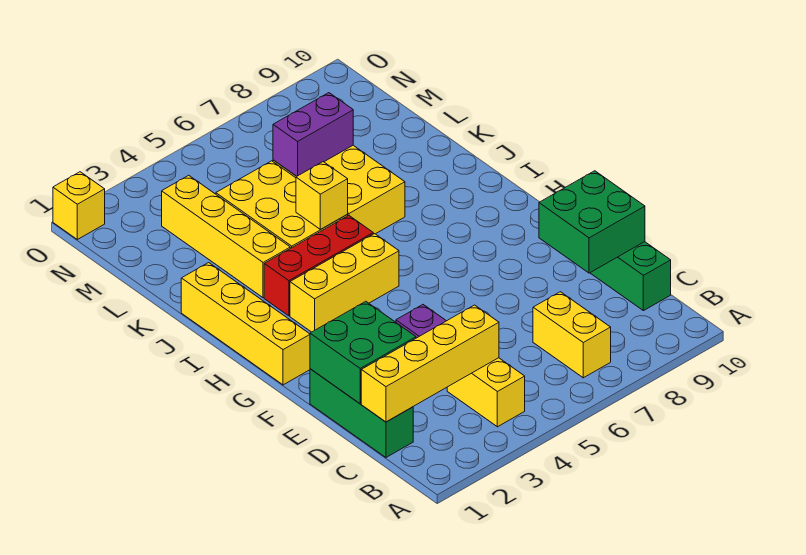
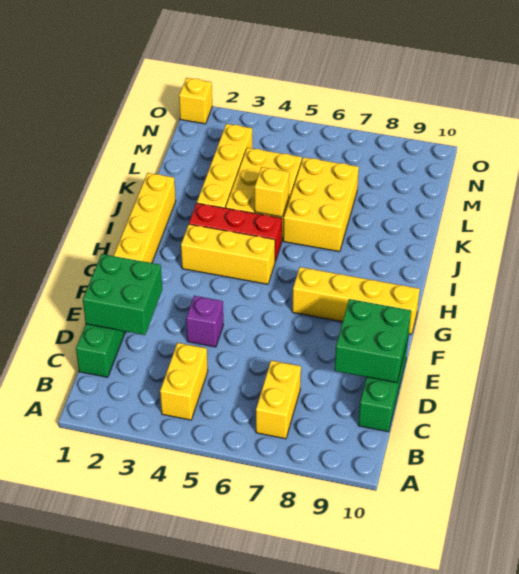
yellow 1x4 brick [361,305,499,422] -> yellow 1x4 brick moved to [292,267,420,334]
purple 1x2 brick [273,93,353,176] -> none

